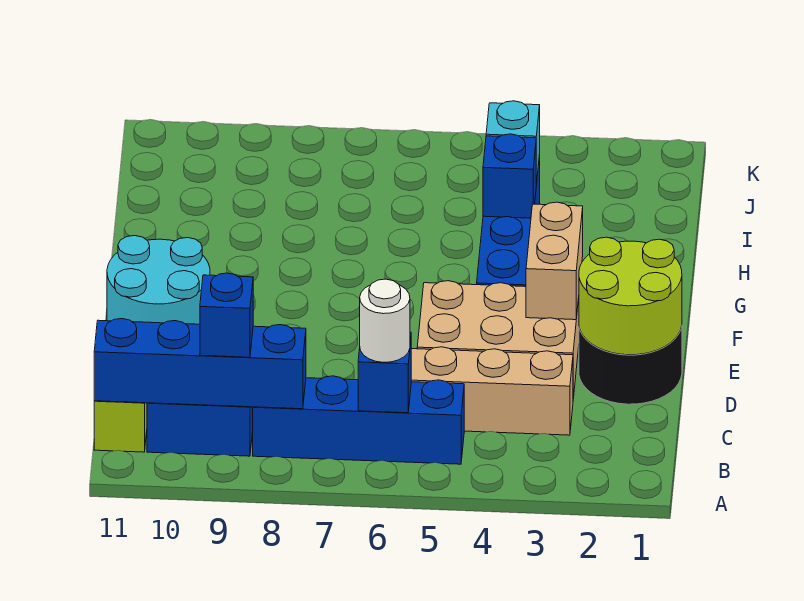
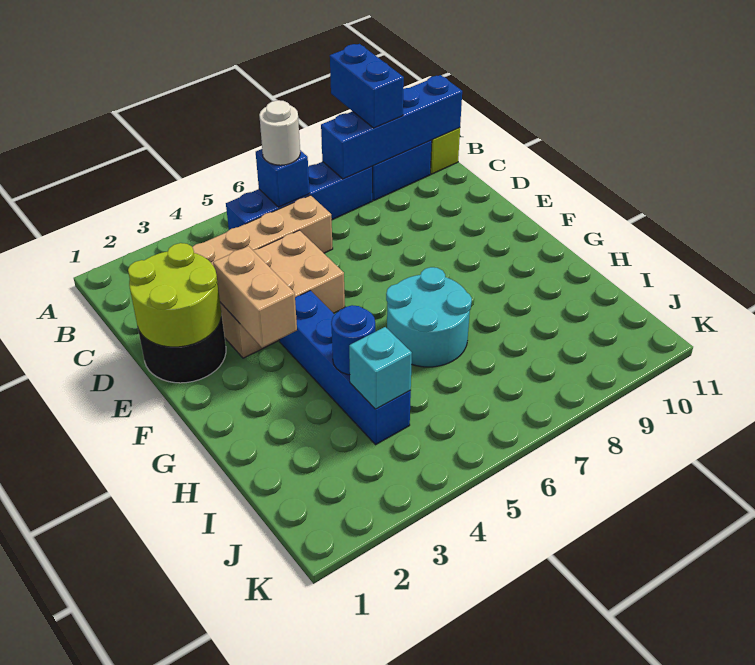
blue 1x1 brick [200,273,253,357] -> blue 1x2 brick [330,44,404,128]
cyan 2x2 round brick [107,236,210,324] -> cyan 2x2 round brick moved to [386,267,472,367]
blue 1x1 brick [483,134,536,218] -> blue 1x1 round brick [331,305,375,375]

